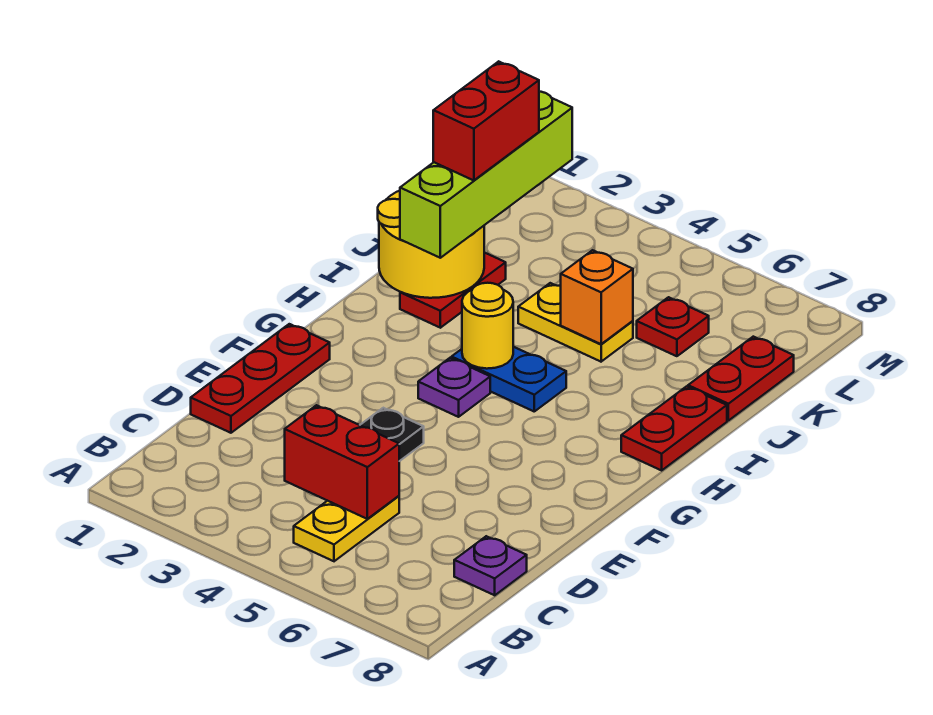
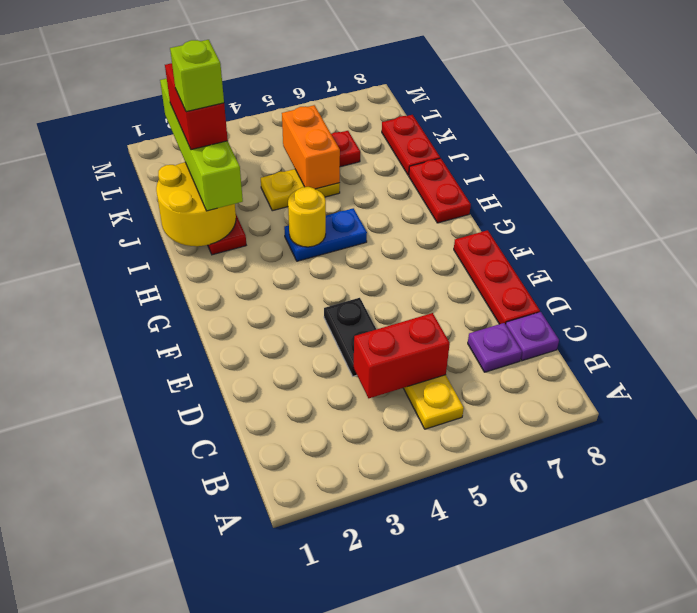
red 1x3 plate [191,324,330,433] -> red 1x3 plate moved to [454,230,540,324]
purple 1x1 plate [418,358,490,417] -> purple 1x1 plate moved to [468,323,522,372]
none -> lime 1x1 brick [170,40,224,112]
orange 1x1 brick [561,250,633,344] -> orange 1x2 brick [282,105,340,189]

